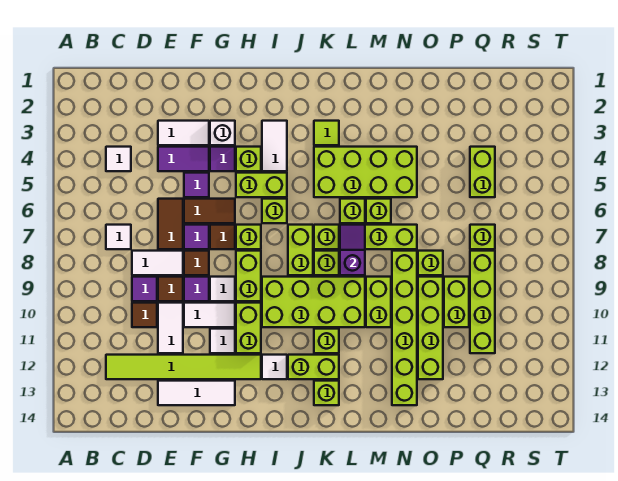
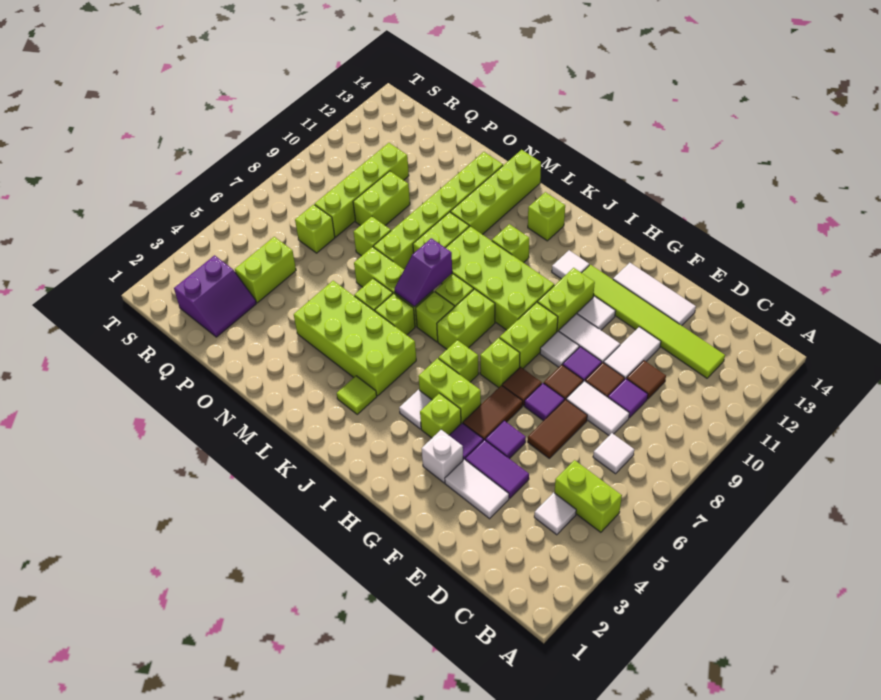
brown 1x2 tile [184,199,235,223] -> brown 1x2 tile turned to [463,385,523,441]
white 1x2 tile [262,121,287,171] -> white 1x1 tile [399,390,432,429]
lime 1x2 brick [288,355,339,379] -> lime 1x2 brick moved to [555,460,622,532]
lime 1x4 brick [418,277,443,379] -> lime 1x4 brick moved to [451,150,541,235]
none -> purple 2x2 slope [174,255,256,337]

